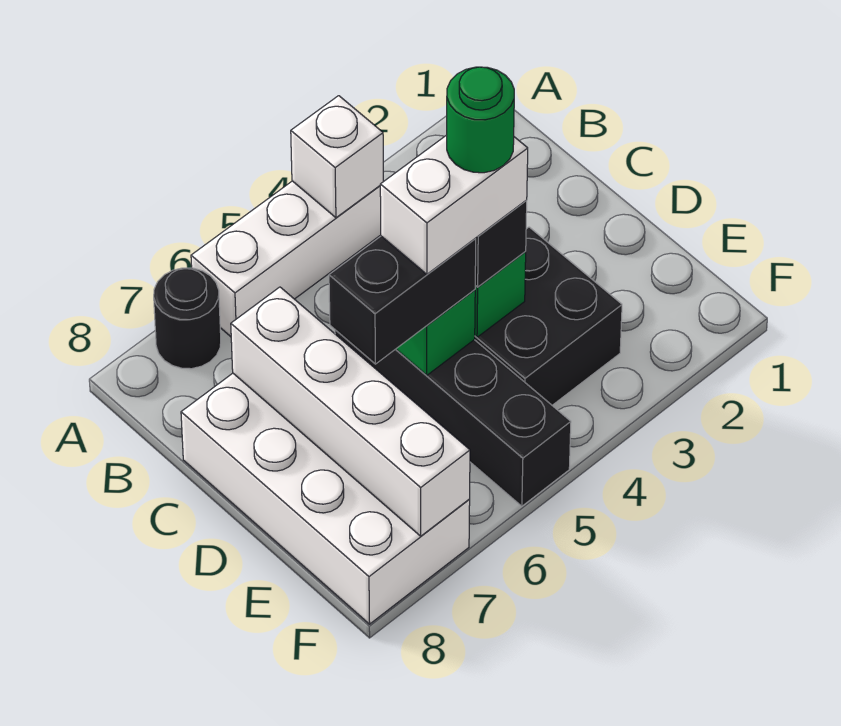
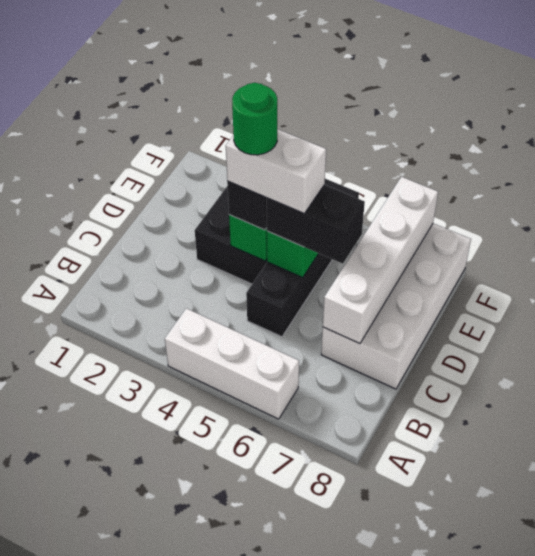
white 1x1 brick [291,96,383,218] -> none
black 1x1 round brick [154,268,221,369] -> none

